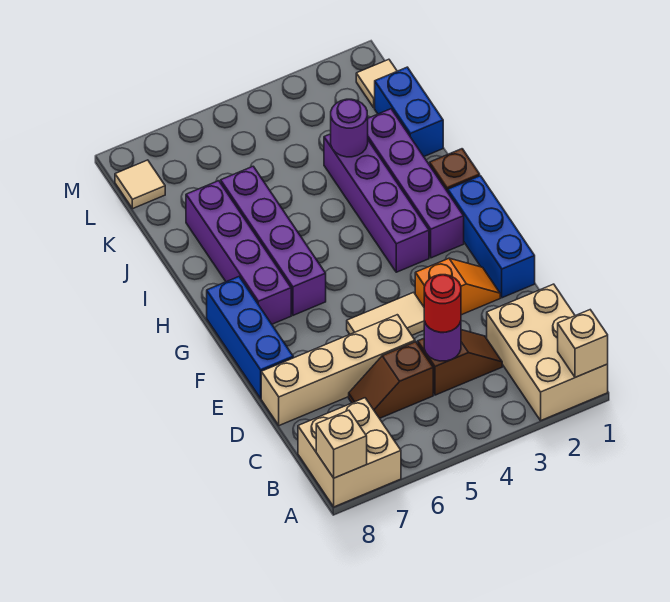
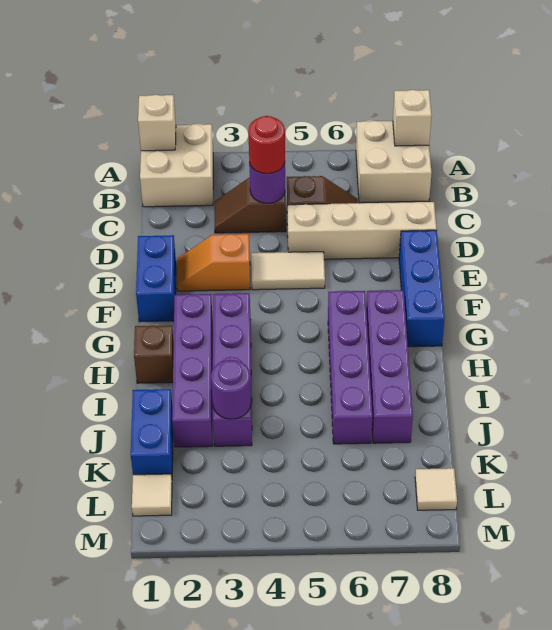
tan 2x3 brick [487,284,608,420] -> tan 2x2 brick [140,124,213,207]
blue 1x3 brick [448,176,535,298] -> blue 1x2 brick [136,235,176,322]

